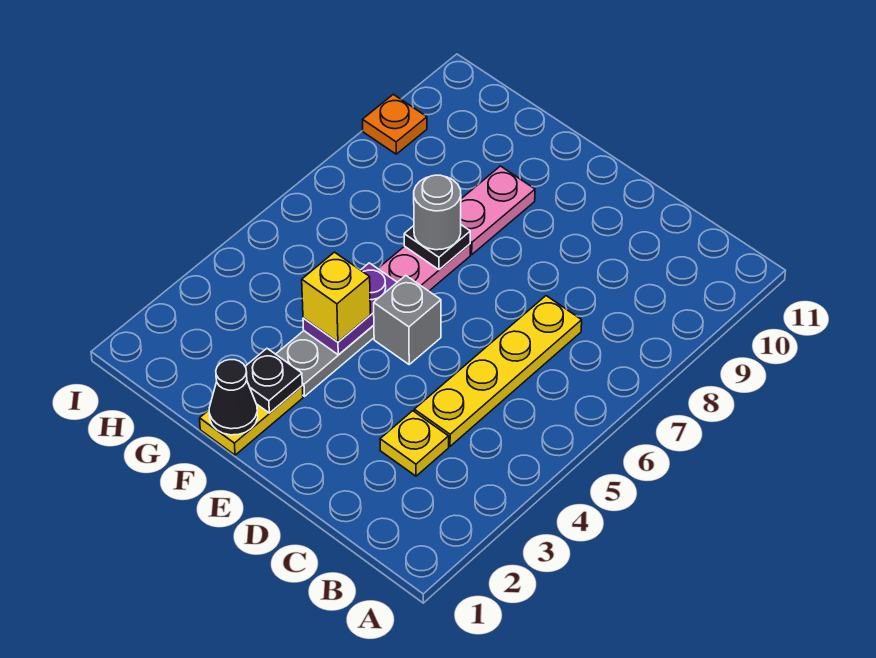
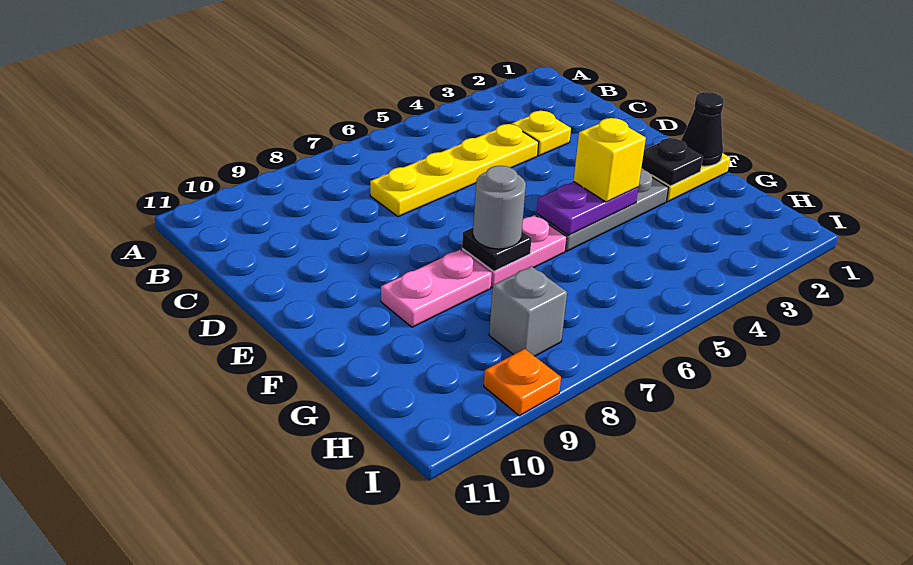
grey 1x1 brick [374,276,441,364] -> grey 1x1 brick moved to [489,266,567,356]

